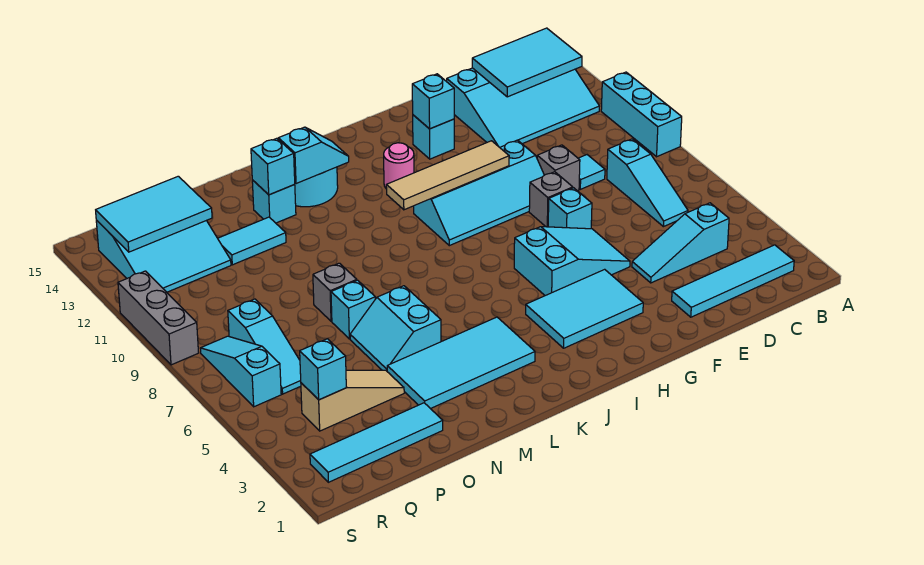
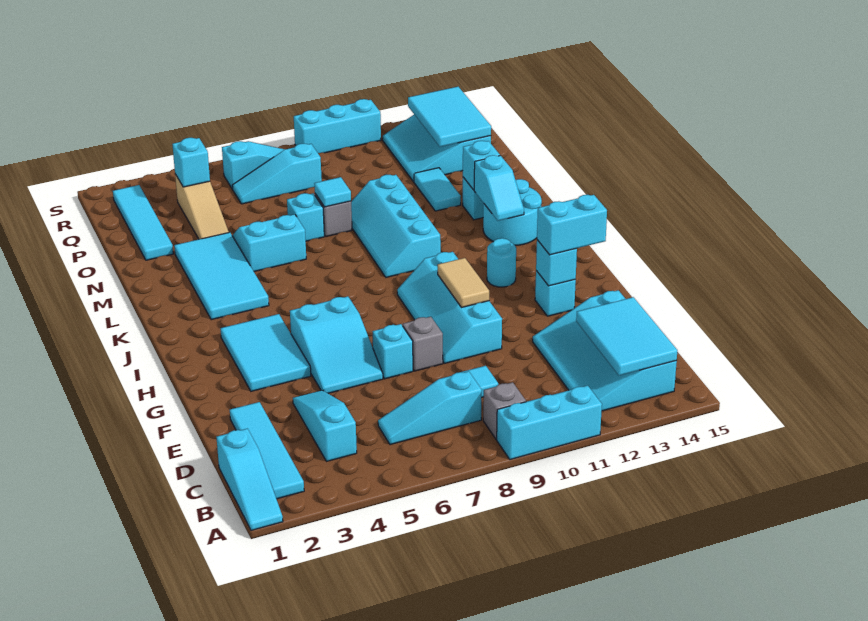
none -> cyan 1x3 slope [216,429,283,530]
grey 1x1 brick [537,145,580,191] -> grey 1x1 brick moved to [483,382,526,439]
tan 1x4 tile [386,141,509,210] -> tan 1x2 tile [438,258,489,308]
none -> cyan 1x2 brick [537,195,607,255]
pink 1x1 round brick [384,143,414,189] -> cyan 1x1 round brick [487,238,516,287]
none -> cyan 2x4 slope [351,175,441,277]
none -> cyan 1x1 tile [314,177,351,207]
grey 1x3 brick [118,271,199,365] -> cyan 1x3 brick [294,99,381,153]

